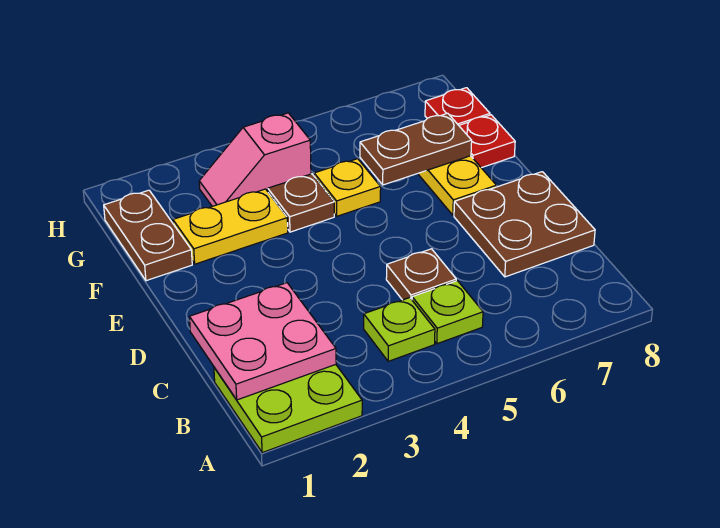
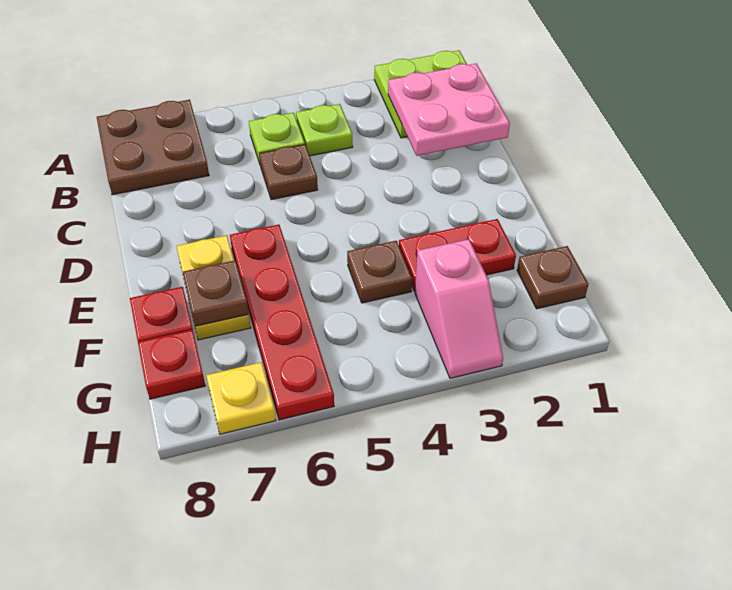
brown 2x2 plate [454,172,595,277] -> brown 2x2 plate moved to [97,100,209,195]
none -> red 1x4 plate [230,225,334,420]
brown 1x2 plate [104,190,192,281] -> brown 1x1 plate [517,246,589,309]
yellow 1x2 plate [173,189,288,264] -> red 1x2 plate [399,219,516,291]
yellow 1x1 plate [314,159,381,216] -> yellow 1x1 plate moved to [206,362,276,434]
brown 1x2 plate [360,113,472,185] -> brown 1x1 plate [183,260,249,326]
pink 1x2 slope [199,113,311,206] -> pink 1x2 slope turned to [415,239,503,378]

